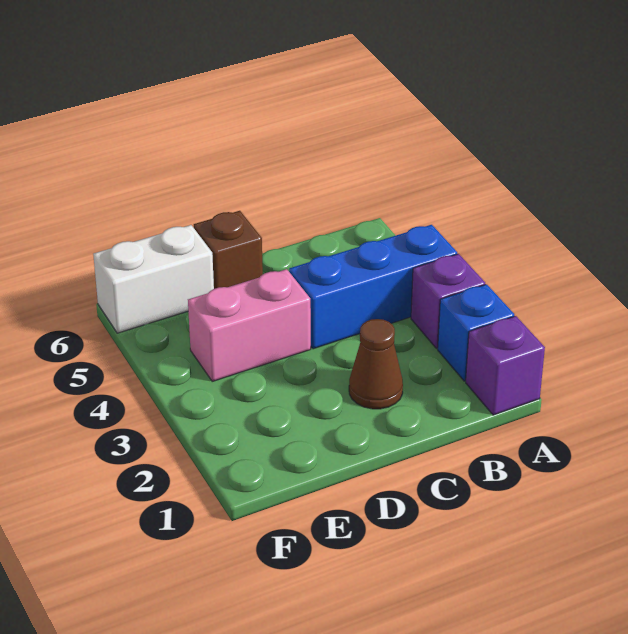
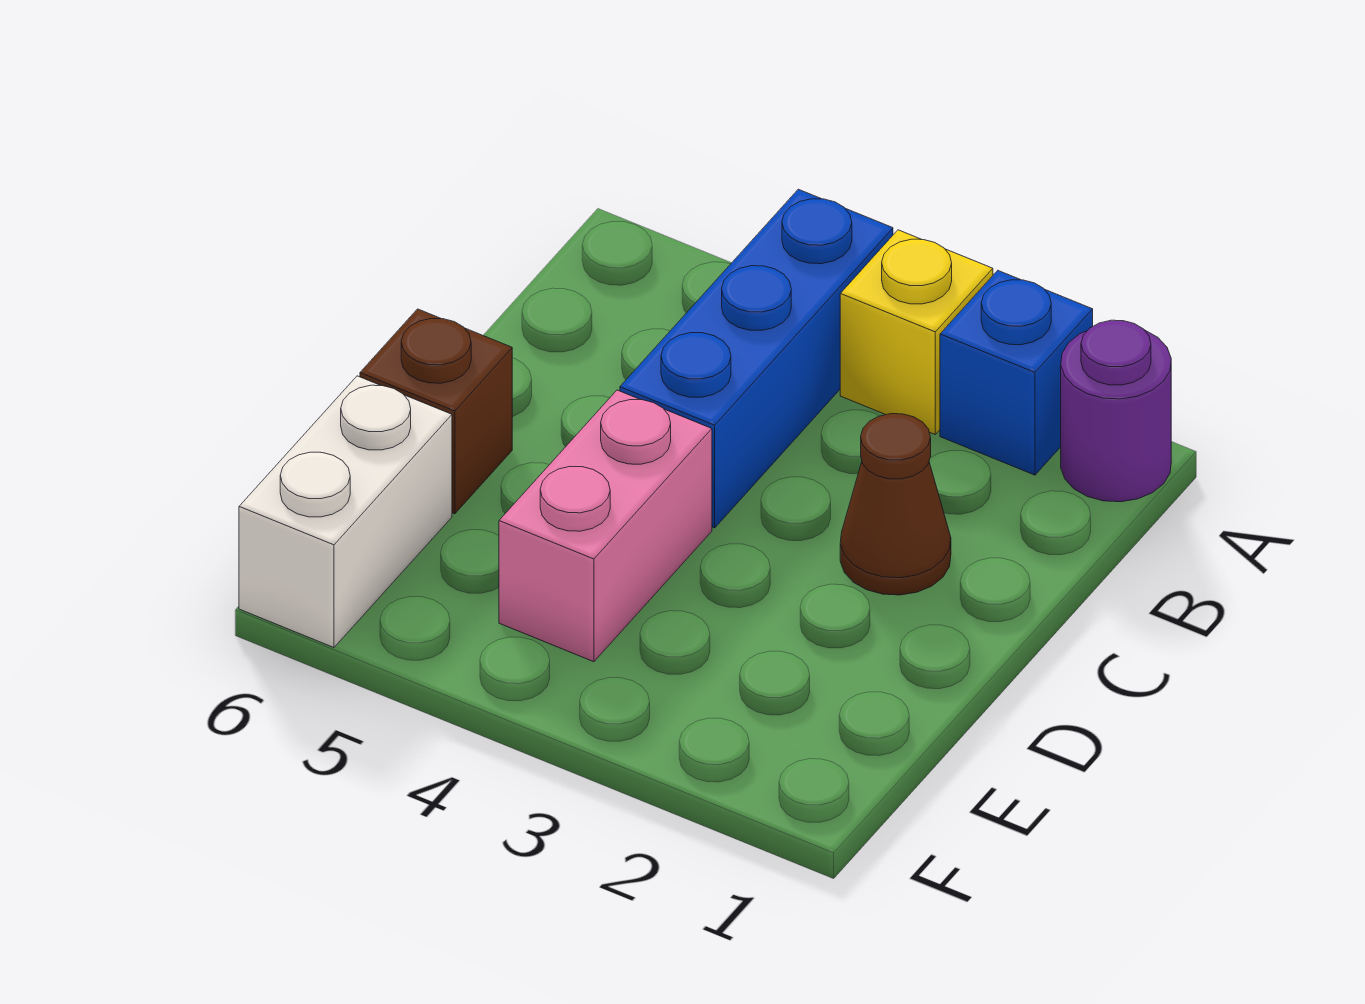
purple 1x1 brick [466,316,545,415] -> purple 1x1 round brick [1061,320,1171,502]
purple 1x1 brick [411,254,485,349] -> yellow 1x1 brick [840,230,993,434]

